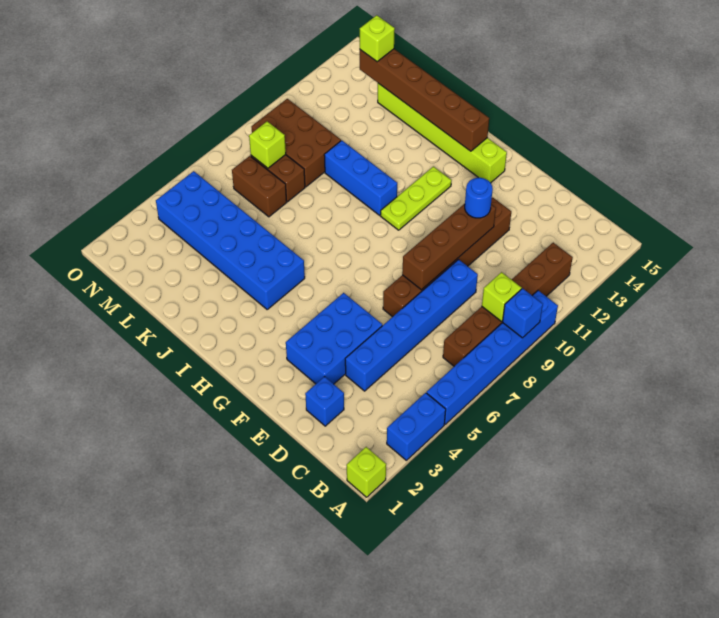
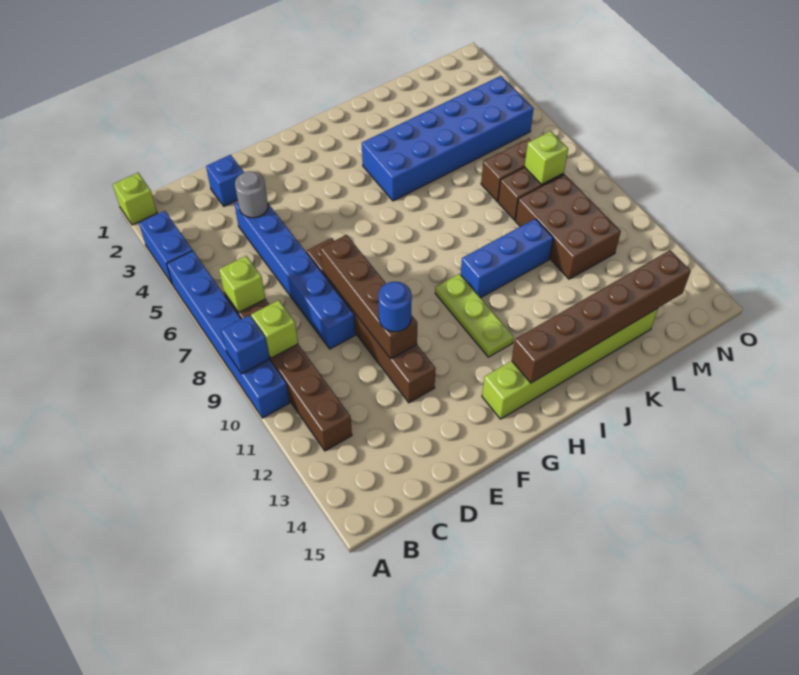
none -> grey 1x1 round brick [235,171,268,218]
blue 2x3 brick [286,293,382,384] -> none
brown 2x3 brick [252,99,341,187] -> brown 2x3 brick turned to [515,174,621,279]
lime 1x1 brick [360,15,395,62] -> lime 1x1 brick moved to [219,256,265,312]

